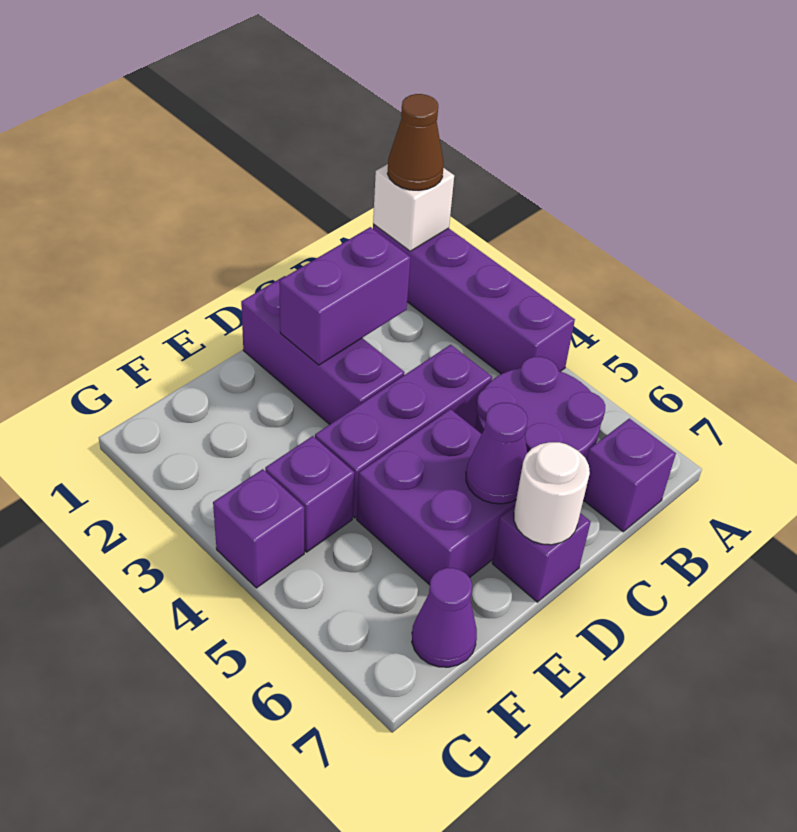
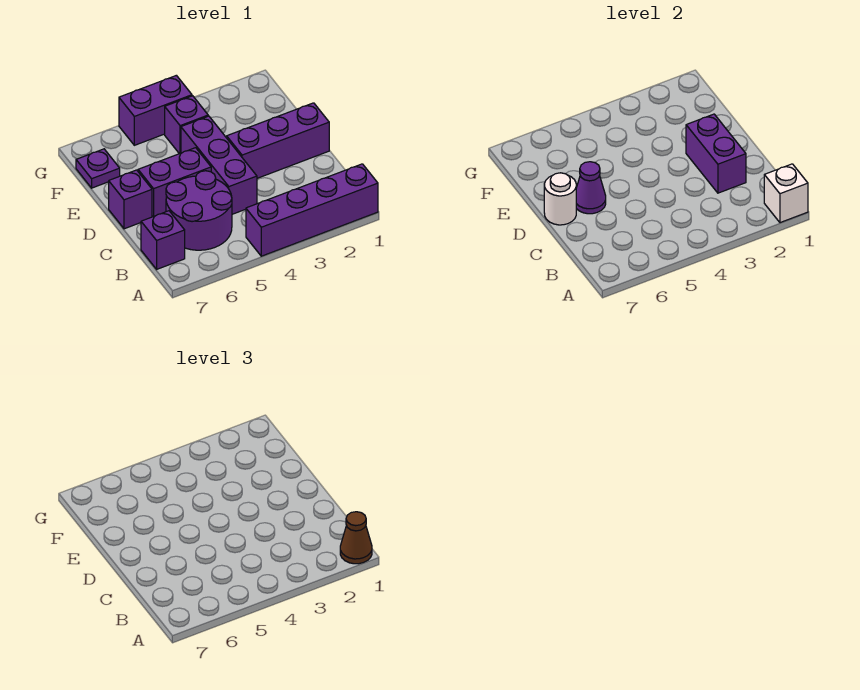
purple 2x2 brick [357,409,516,585] -> purple 1x2 brick [138,148,211,217]
purple 1x1 cone [412,568,477,667] -> purple 1x1 plate [76,149,120,188]
purple 1x1 brick [213,469,304,588] -> purple 1x2 brick [119,75,192,145]

